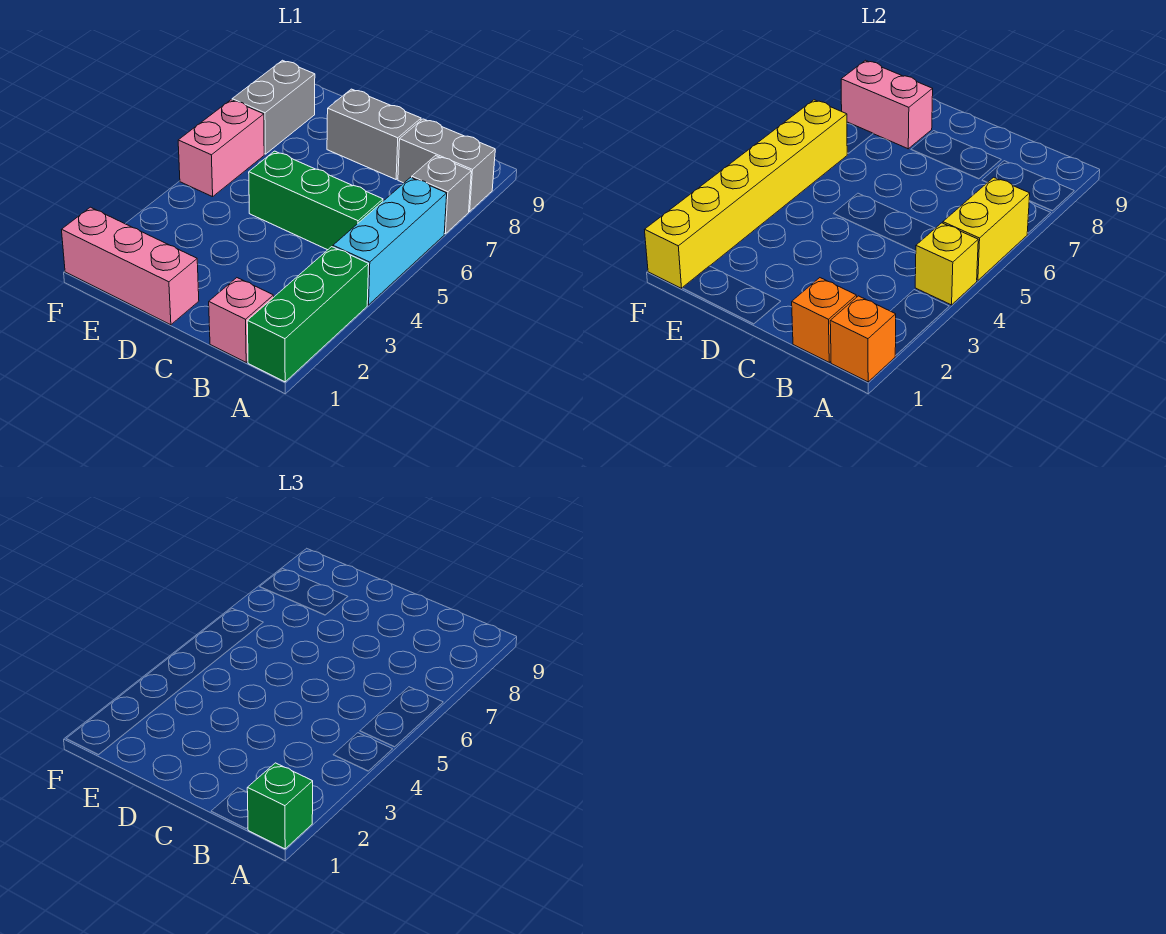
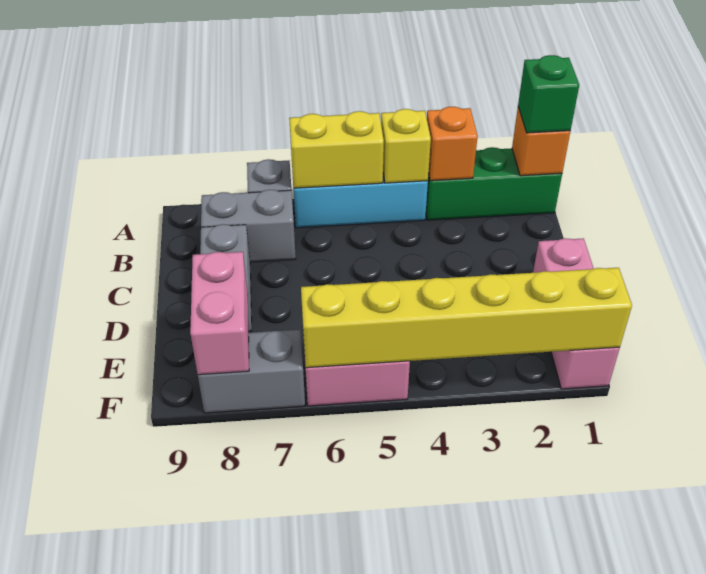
grey 1x2 brick [398,119,495,211] -> grey 1x2 brick turned to [201,190,296,262]
pink 1x1 brick [209,278,274,362] -> none
orange 1x1 brick [792,278,857,362] -> orange 1x1 brick moved to [427,107,478,181]
green 1x3 brick [249,151,383,250] -> none

